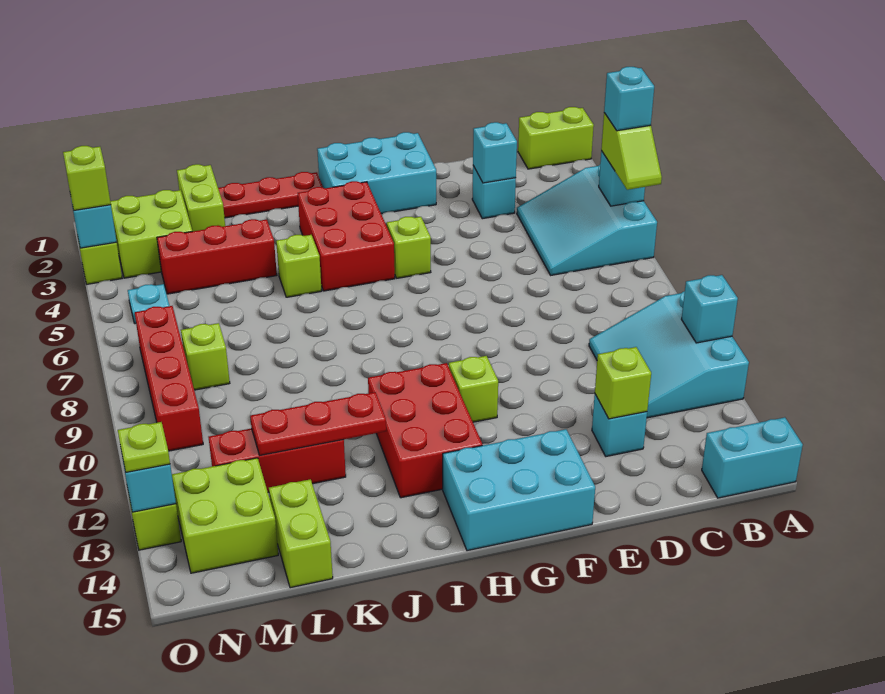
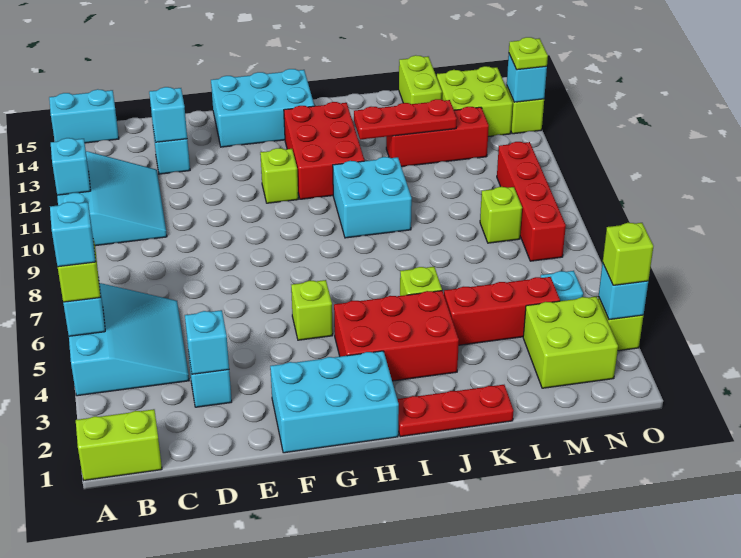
lime 1x1 brick [595,347,651,419] -> cyan 1x1 brick [149,87,187,142]
red 2x3 brick [298,181,395,291] -> red 2x3 brick turned to [334,291,459,381]
none -> cyan 2x2 brick [333,157,412,238]
lime 1x2 brick [177,164,225,231] -> none

